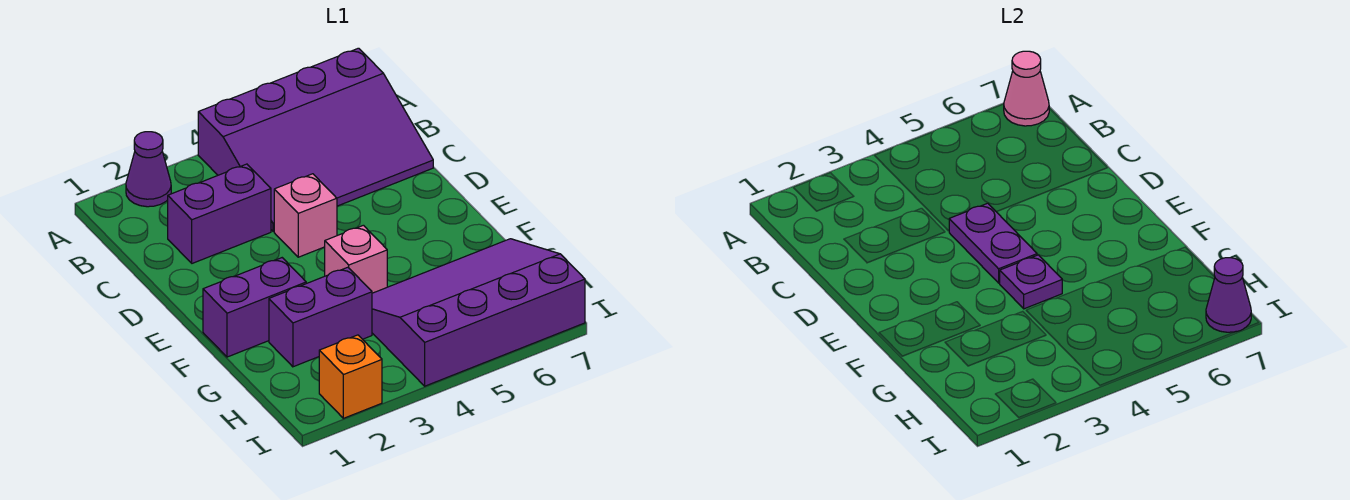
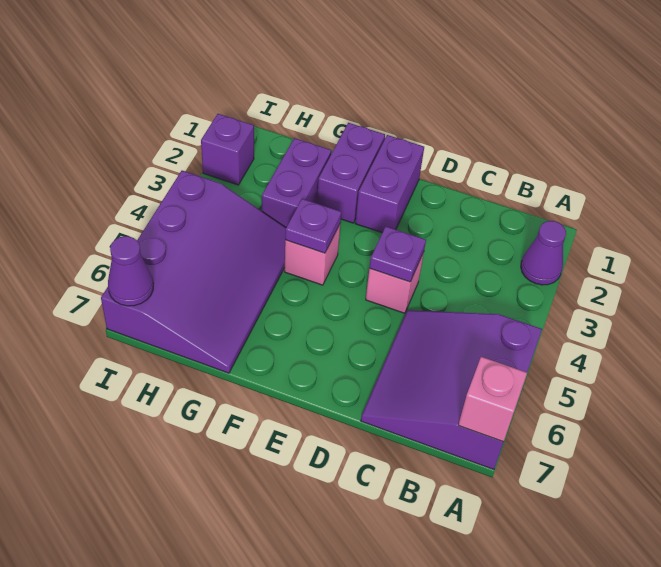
purple 3x4 slope [198,48,433,231] -> purple 3x3 slope [361,310,542,470]
pink 1x1 cone [1004,51,1049,126] -> pink 1x1 brick [458,357,527,442]
purple 1x2 brick [168,164,271,263] -> purple 1x2 brick moved to [355,135,424,233]
purple 1x2 plate [949,203,1037,283] -> purple 1x1 plate [370,227,426,282]
orange 1x1 brick [319,335,382,418] -> purple 1x1 brick [201,114,254,185]

